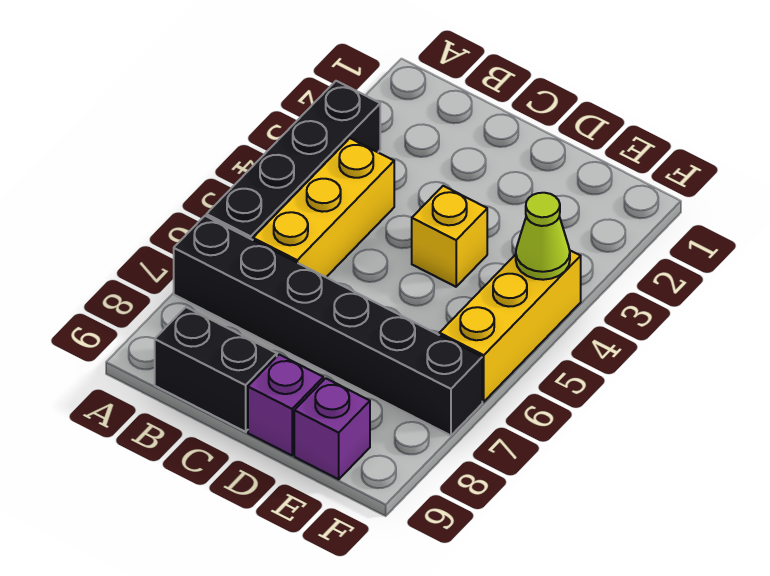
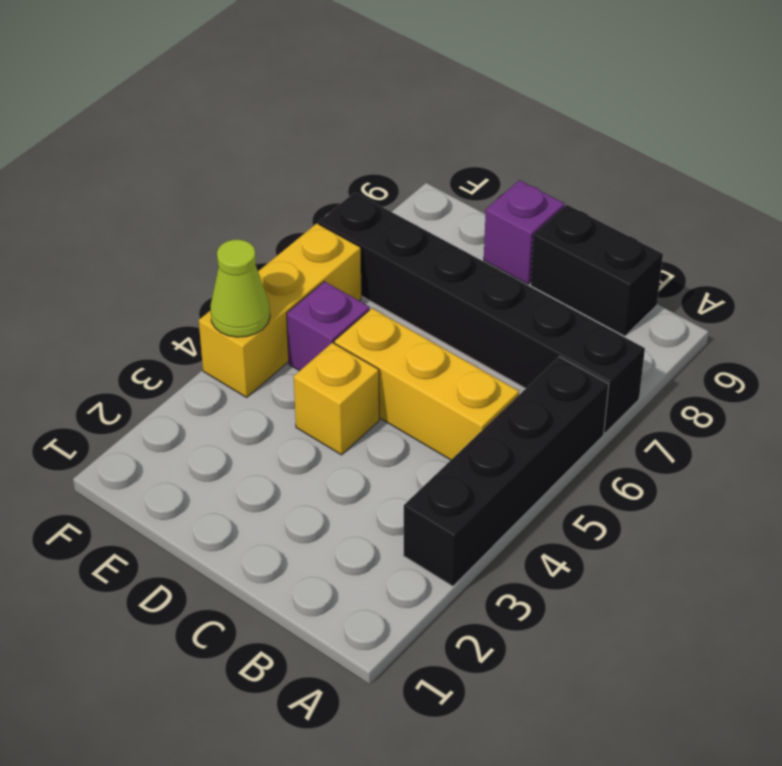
yellow 1x3 brick [253,138,394,277] -> yellow 1x3 brick turned to [334,308,519,460]
purple 1x1 brick [294,378,370,479] -> purple 1x1 brick moved to [287,281,370,371]

